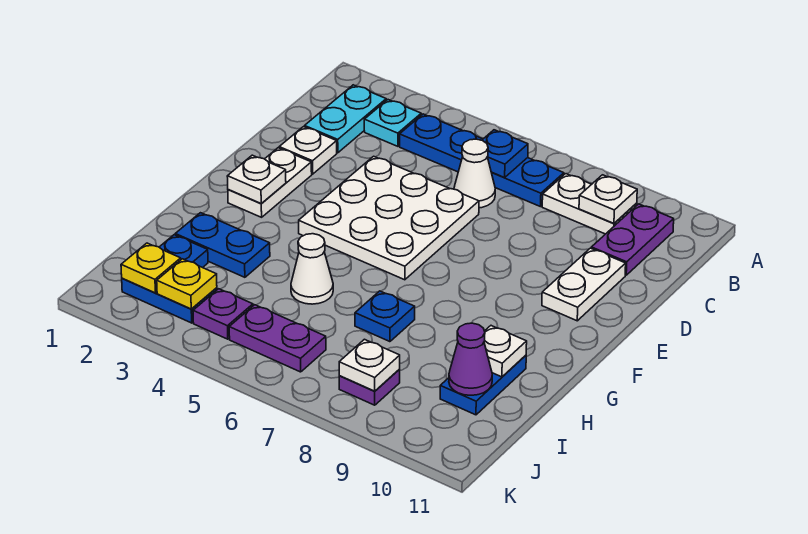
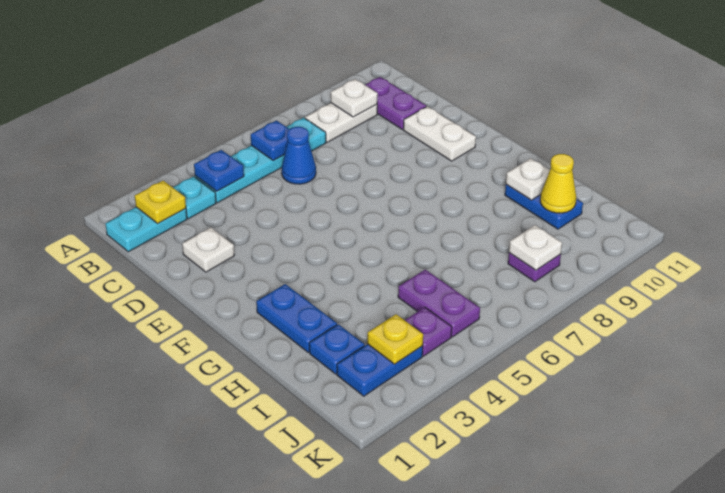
cyan 1x2 plate [305,85,386,153] -> cyan 1x2 plate turned to [105,207,187,252]
blue 1x4 plate [400,114,564,207] -> cyan 1x4 plate [195,118,326,203]
white 1x1 cone [454,139,495,208] -> blue 1x1 cone [282,127,316,184]
white 3x3 plate [299,156,479,280] -> none
white 1x2 plate [228,148,312,217] -> none
white 1x1 plate [227,155,286,204] -> none
blue 1x2 plate [175,213,270,277] -> blue 1x2 plate turned to [256,284,337,352]
white 1x1 cone [291,234,333,304] -> none
blue 1x1 plate [355,291,415,342] -> blue 1x1 plate moved to [194,150,244,191]
purple 1x1 cone [449,323,492,395] -> yellow 1x1 cone [540,154,576,213]
yellow 1x1 plate [121,243,181,293] -> yellow 1x1 plate moved to [135,181,186,223]
purple 1x2 plate [229,305,326,372] -> purple 1x2 plate turned to [398,269,480,337]

